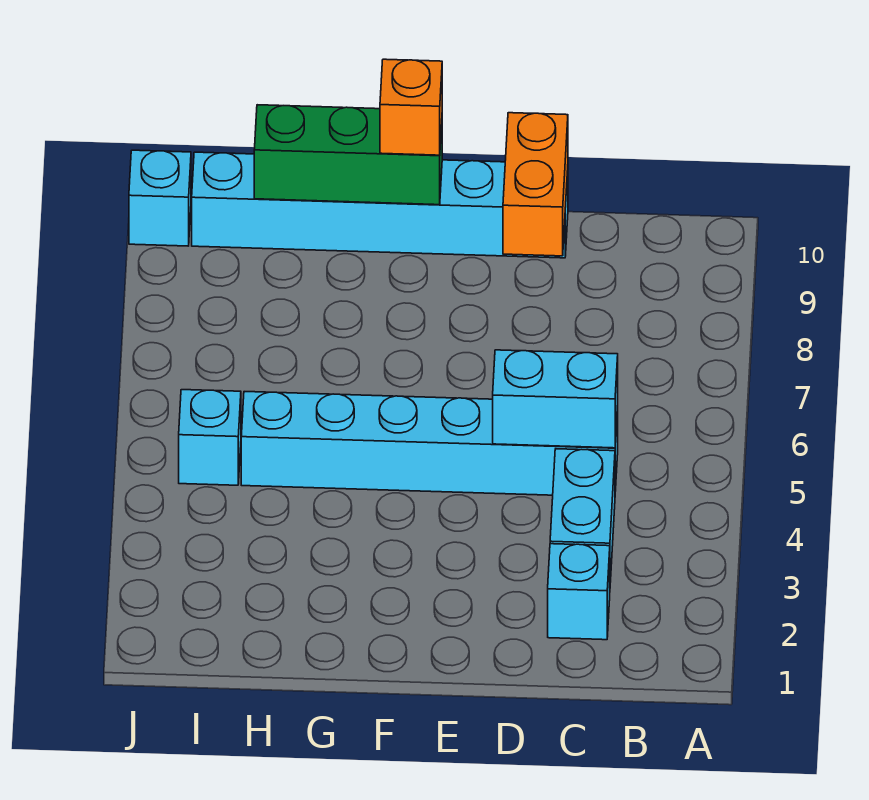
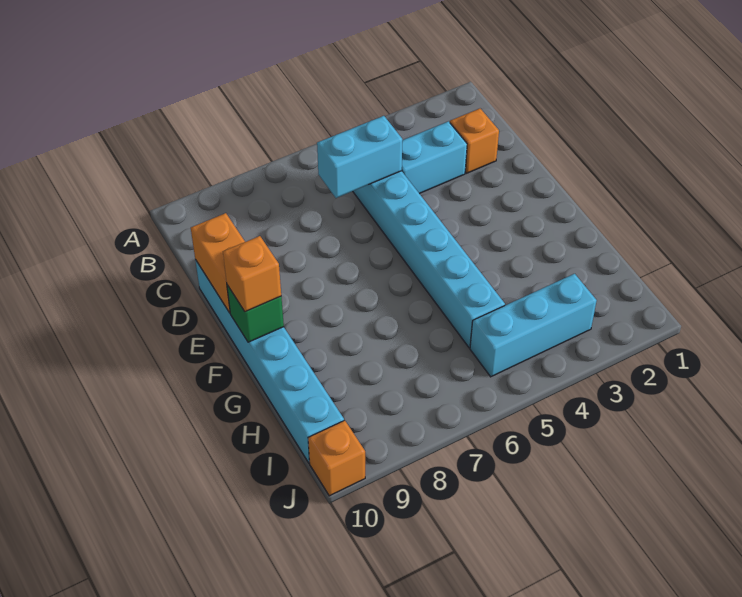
cyan 1x1 brick [548,544,610,640] -> orange 1x1 brick [450,108,499,173]
cyan 1x2 brick [493,350,618,448] -> cyan 1x2 brick turned to [317,116,402,198]
orange 1x2 brick [503,113,568,256] -> orange 1x2 brick turned to [191,213,245,313]
green 1x3 brick [254,105,442,205] -> green 1x1 brick [227,285,284,342]
cyan 1x1 brick [179,390,241,485] -> cyan 1x3 brick [470,274,597,377]
cyan 1x1 brick [129,150,191,246] -> orange 1x1 brick [308,420,365,496]

